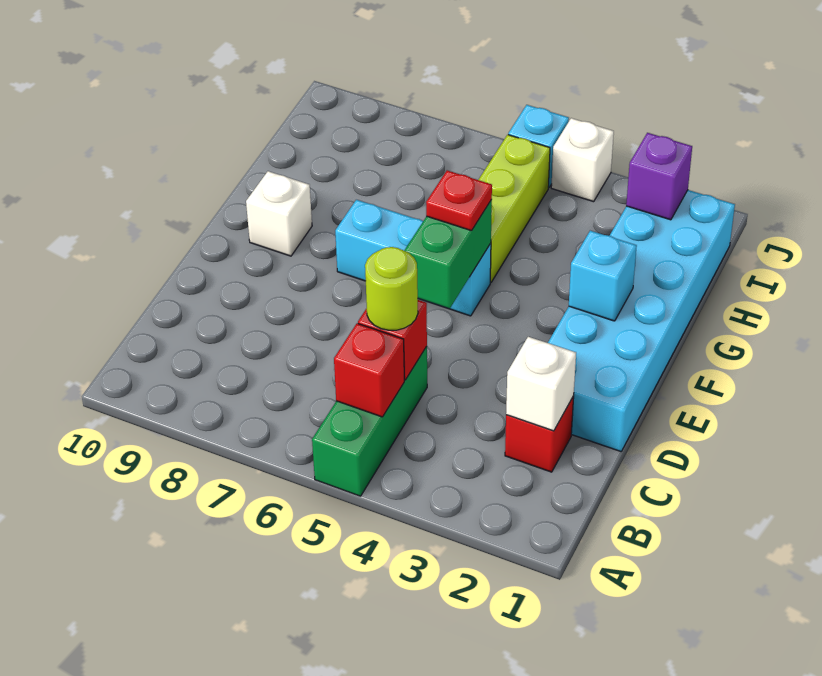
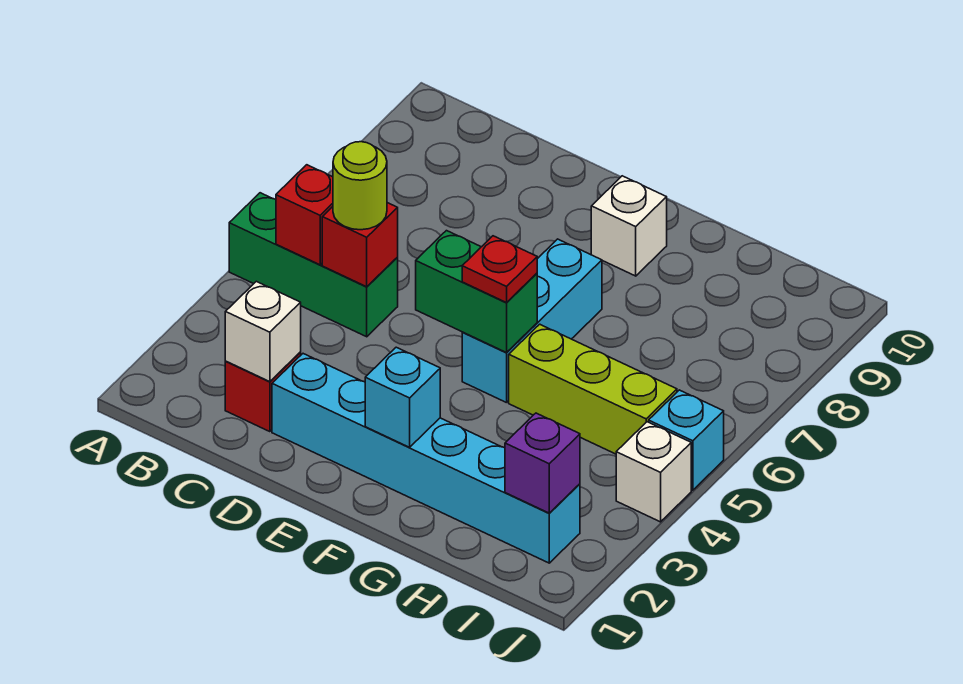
cyan 2x6 brick [548,190,735,451] -> cyan 1x6 brick [272,354,580,563]

